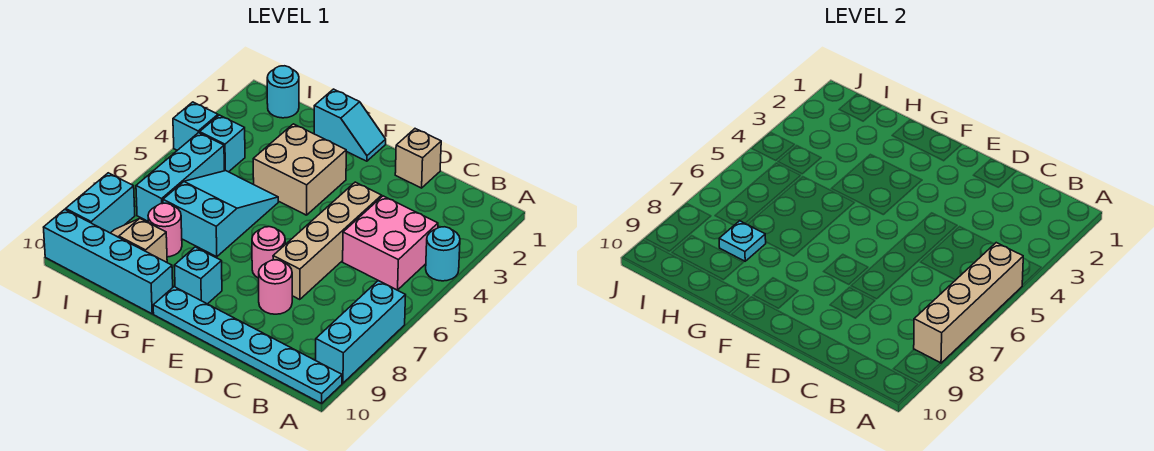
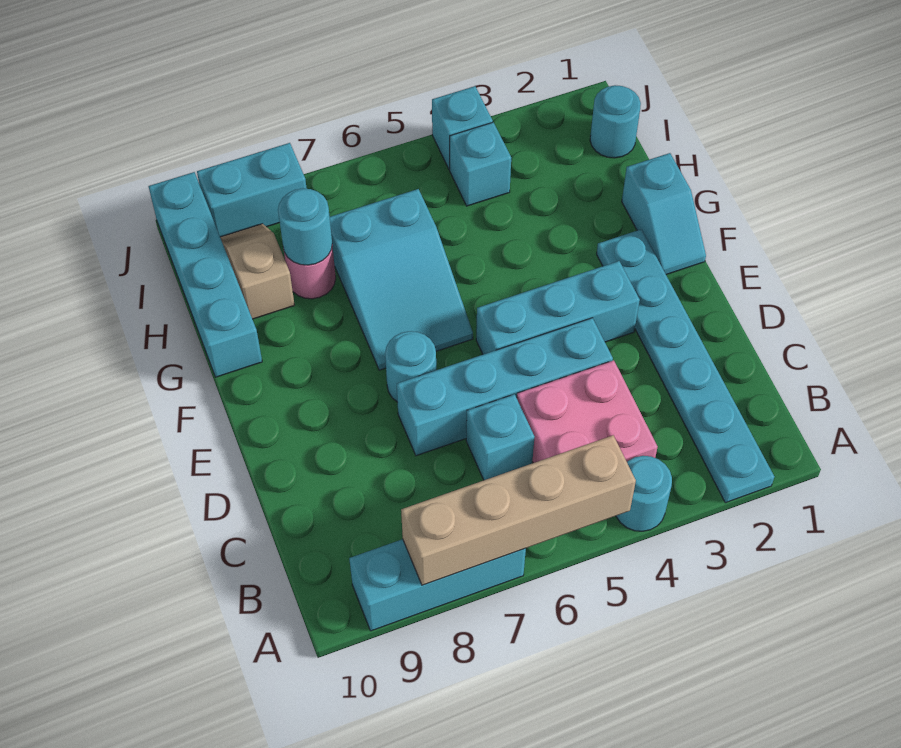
cyan 1x6 plate [153,287,342,403] -> cyan 1x6 plate moved to [597,229,775,503]
tan 1x1 brick [395,129,441,188] -> none
tan 1x4 brick [273,182,382,300] -> cyan 1x4 brick [397,318,613,456]
pink 1x1 round brick [259,260,292,314] -> none
pink 1x1 round brick [252,227,285,278] -> cyan 1x1 round brick [385,331,436,401]
tan 2x2 brick [253,124,346,215] -> none
cyan 1x1 brick [174,247,222,304] -> cyan 1x1 brick moved to [466,394,534,480]
cyan 2x3 slope [163,171,278,257] -> cyan 2x3 slope turned to [330,189,473,370]
cyan 1x1 plate [719,221,766,261] -> cyan 1x1 round brick [278,188,332,265]
cyan 1x3 brick [136,133,224,221] -> cyan 1x3 brick moved to [476,261,640,354]

